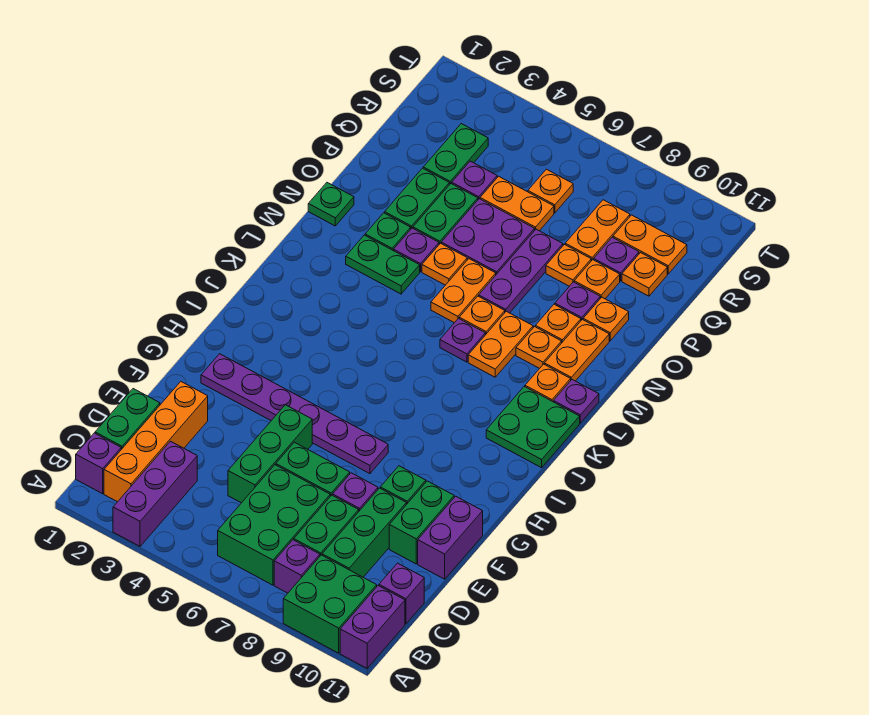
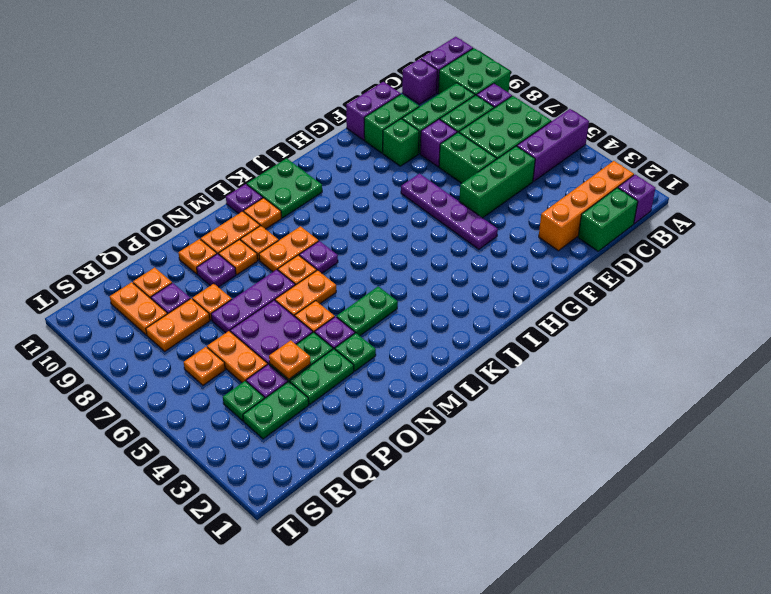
purple 1x3 brick [113,441,197,546] -> purple 1x3 brick moved to [517,109,589,181]
purple 1x6 plate [201,354,388,474] -> purple 1x4 plate [401,174,498,249]
green 1x2 plate [346,235,420,294] -> green 1x2 plate turned to [337,286,398,336]
green 1x1 plate [308,183,354,226] -> green 1x1 plate moved to [223,381,265,421]
orange 1x1 plate [574,260,620,299] -> orange 1x1 plate moved to [269,340,310,379]

